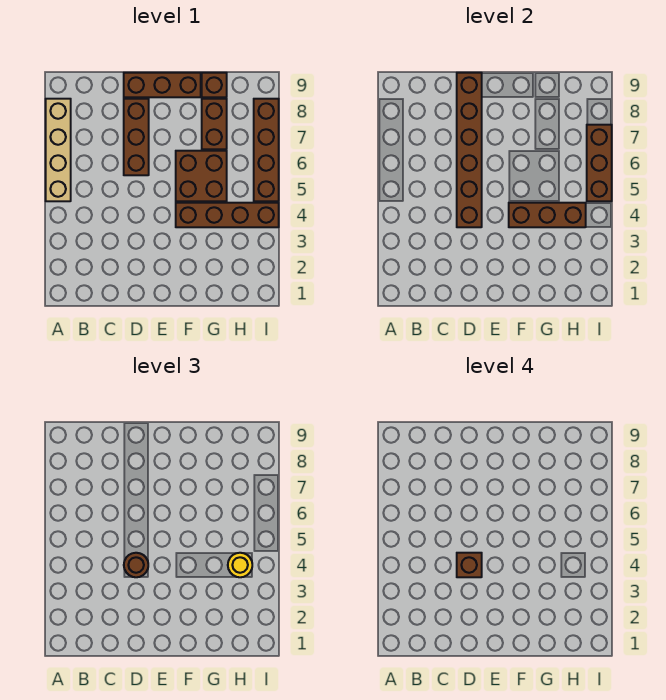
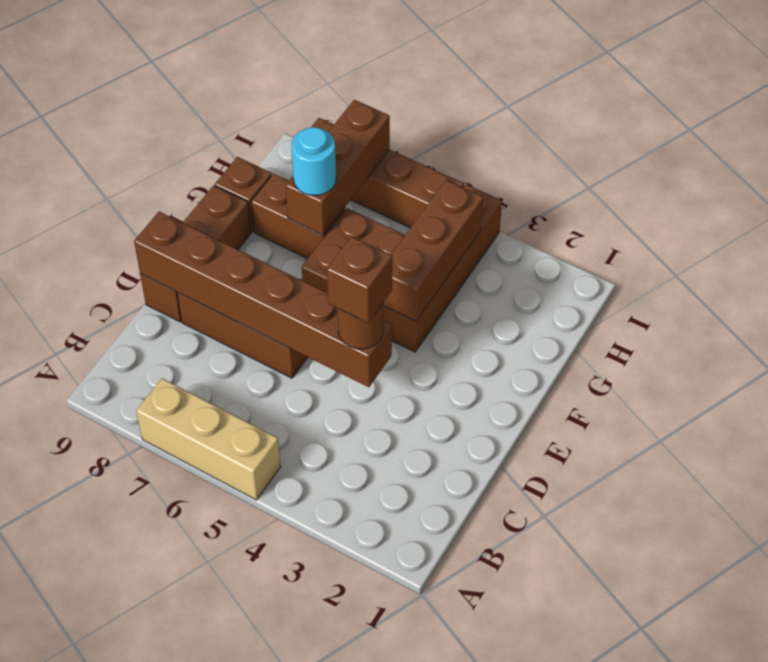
tan 1x4 brick [46,99,71,201] -> tan 1x3 brick [136,378,281,500]
none -> cyan 1x1 round brick [291,127,336,196]
yellow 1x1 round brick [228,553,252,577] -> none
brown 1x3 brick [587,125,612,201] -> brown 1x3 brick turned to [286,100,390,235]

